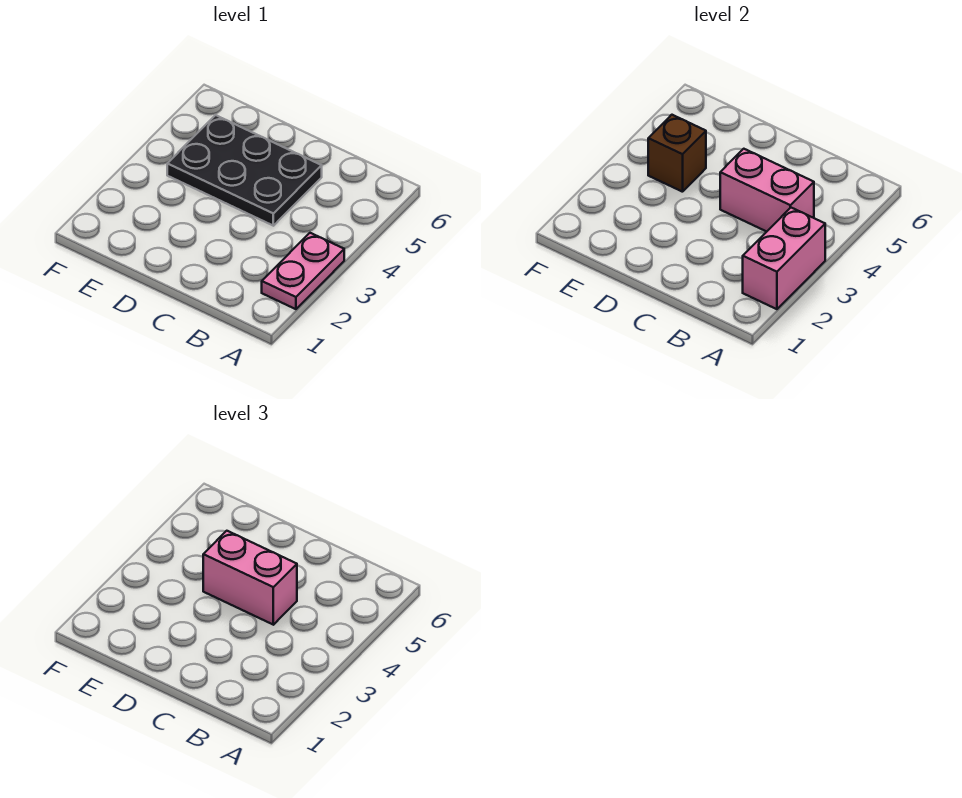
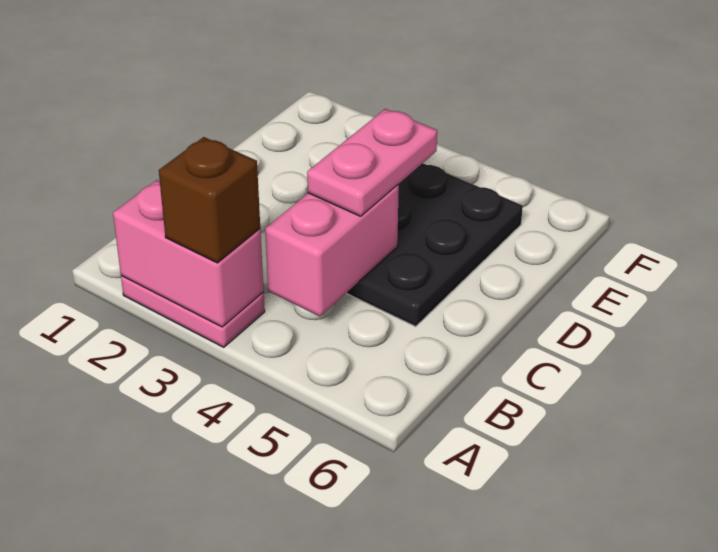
pink 1x2 brick [203,531,297,625] -> pink 1x2 plate [307,109,437,216]
brown 1x1 brick [648,115,706,192] -> brown 1x1 brick moved to [159,137,260,263]

